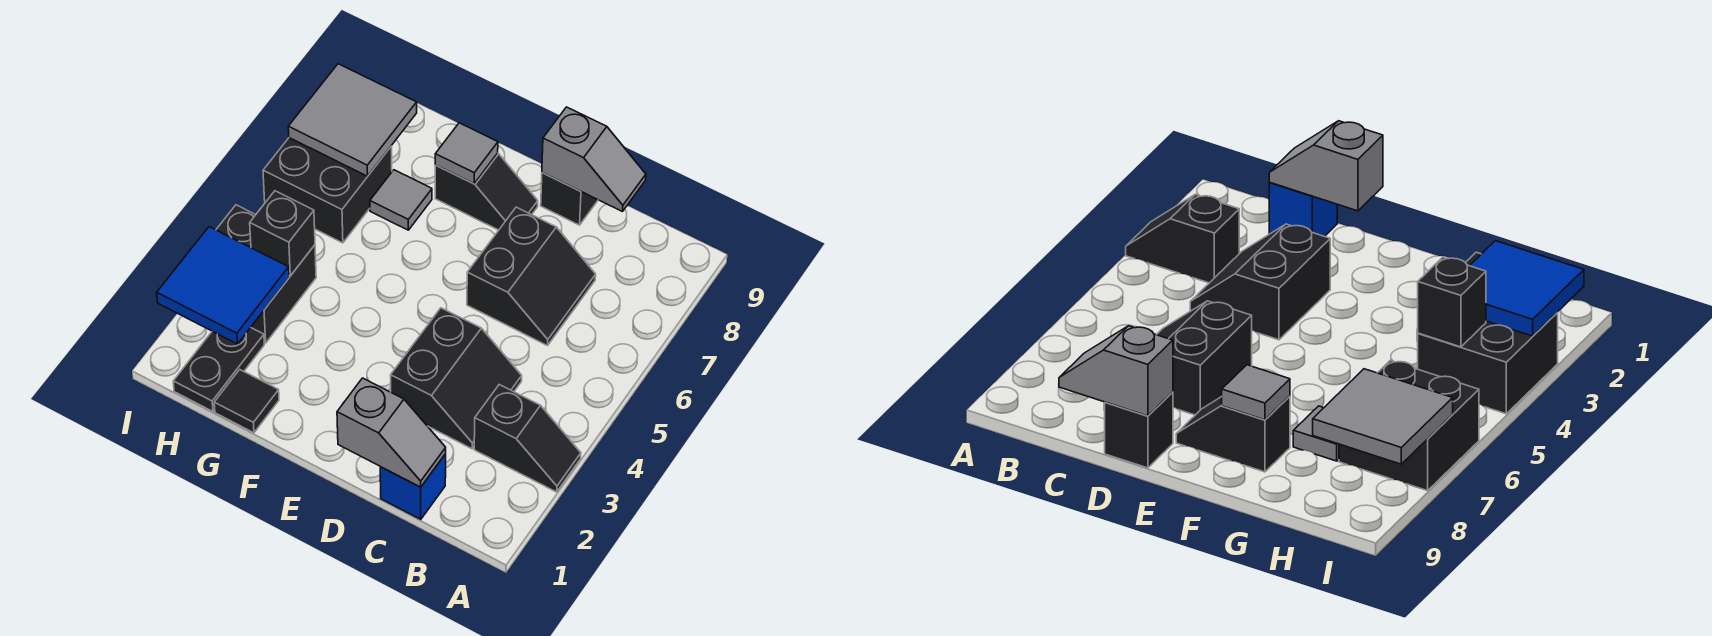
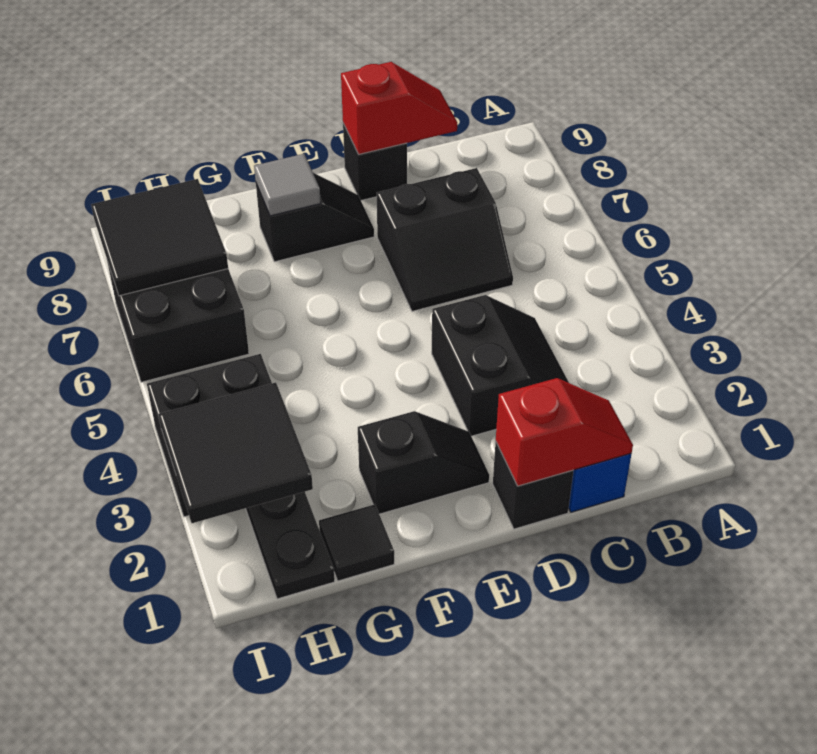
black 1x2 slope [474,385,581,492] -> black 1x2 slope moved to [358,411,489,514]
grey 1x2 slope [337,378,446,487] -> red 1x2 slope [496,378,633,486]
black 2x2 slope [467,207,596,346] -> black 2x2 slope turned to [377,168,513,311]
grey 1x2 slope [542,107,646,212] -> red 1x2 slope [341,62,457,154]
grey 1x1 tile [370,170,432,230] -> none
blue 2x2 tile [157,227,289,344] -> black 2x2 tile [158,383,313,523]
black 1x1 brick [250,191,315,276] -> black 1x1 brick moved to [493,442,573,529]
grey 2x2 tile [288,64,417,176] -> black 2x2 tile [91,179,228,296]

